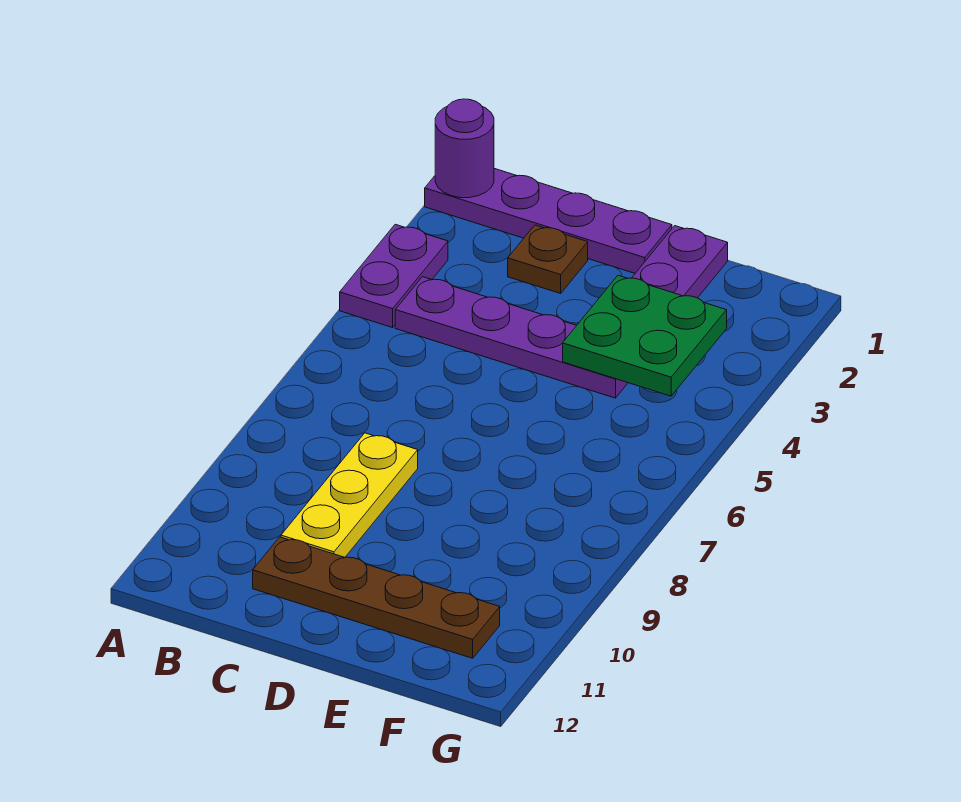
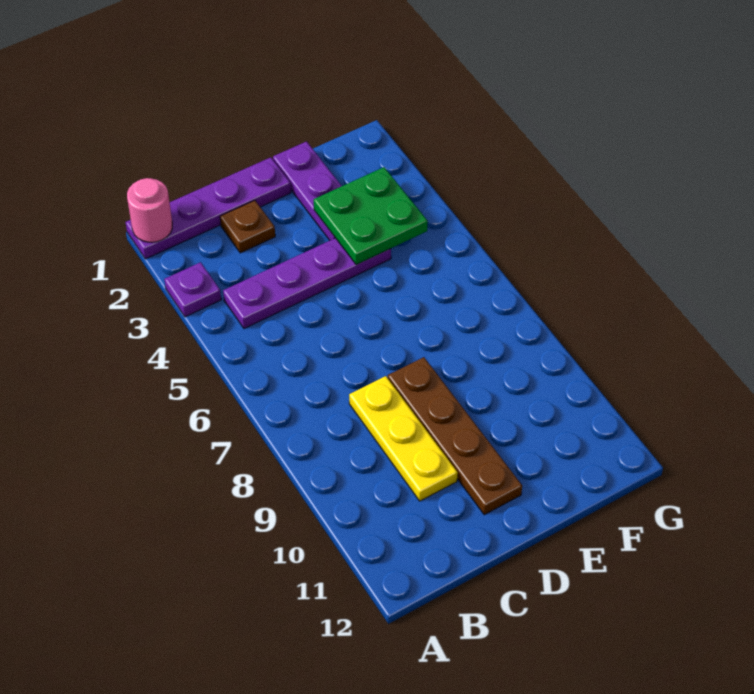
purple 1x1 round brick [435,99,494,198] -> pink 1x1 round brick [127,178,172,242]
purple 1x2 plate [340,224,448,328] -> purple 1x1 plate [164,262,221,317]
brown 1x4 plate [253,537,500,658] -> brown 1x4 plate turned to [388,357,522,515]

